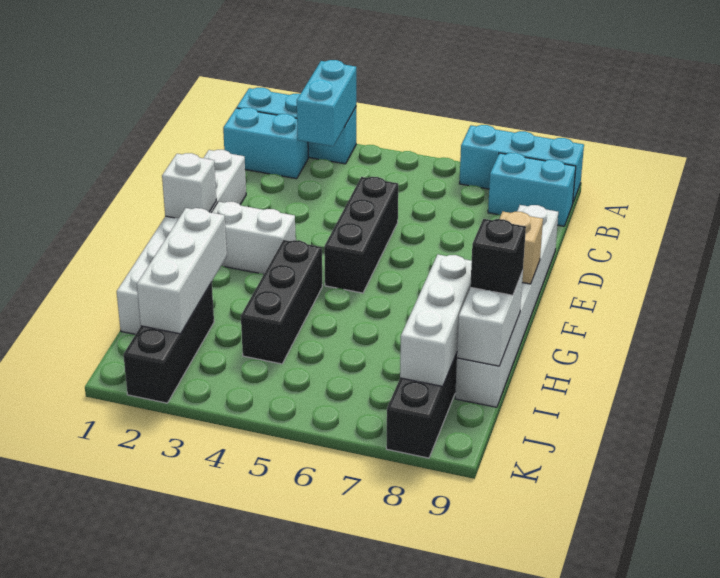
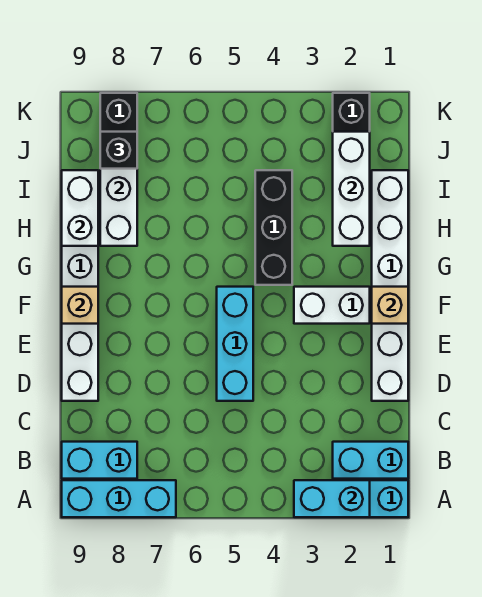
cyan 1x2 brick [297,60,356,146] -> cyan 1x2 brick turned to [294,480,370,517]
black 1x3 brick [324,177,398,293] -> cyan 1x3 brick [217,287,253,401]
white 1x1 brick [162,153,216,218] -> tan 1x1 brick [372,287,408,324]
black 1x1 brick [470,219,526,295] -> black 1x1 brick moved to [100,132,137,169]

